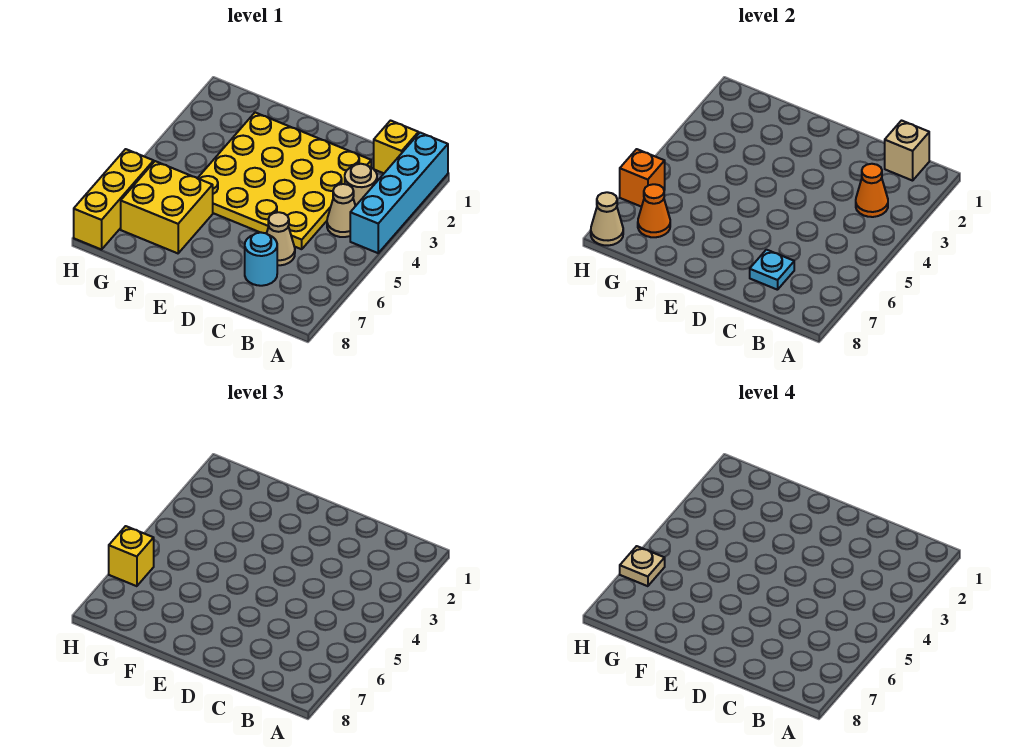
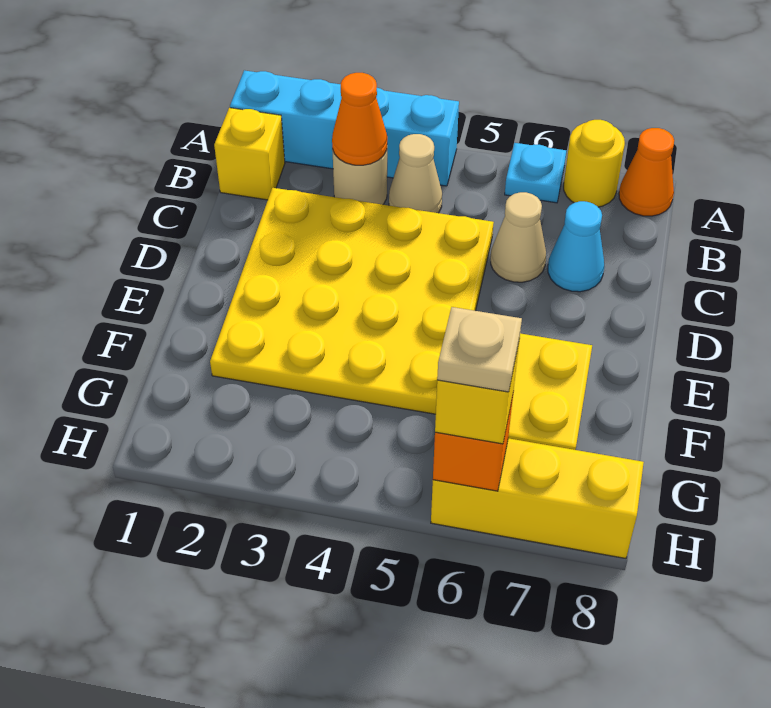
none -> yellow 1x1 round brick [564,120,625,207]
tan 1x1 brick [885,121,929,181] -> none
cyan 1x1 round brick [245,233,277,286] -> cyan 1x1 cone [548,201,604,292]
cyan 1x1 plate [750,250,794,290] -> cyan 1x1 plate moved to [505,143,566,203]
orange 1x1 cone [638,184,670,237] -> orange 1x1 cone moved to [619,128,674,216]
tan 1x1 cone [591,192,623,246] -> none

